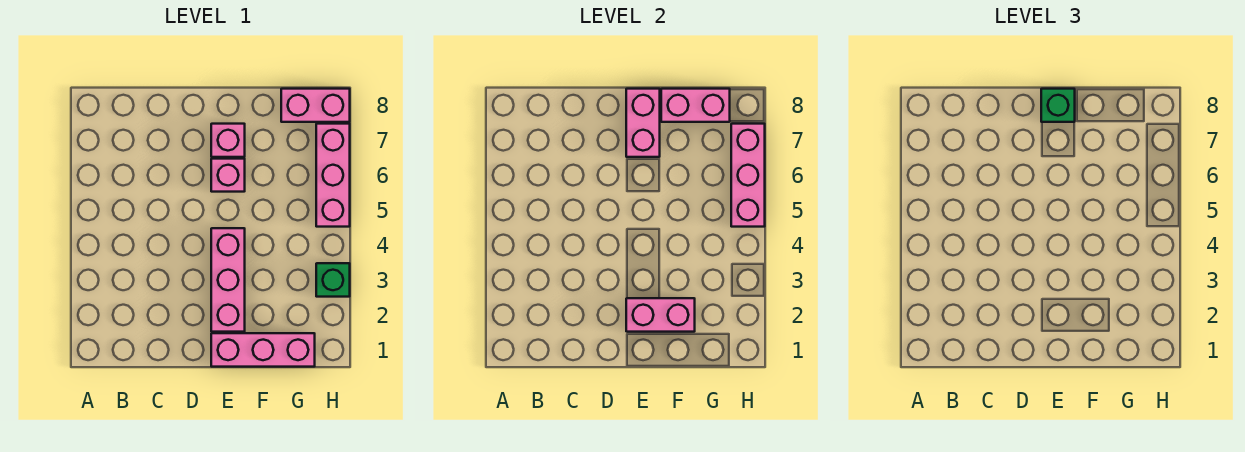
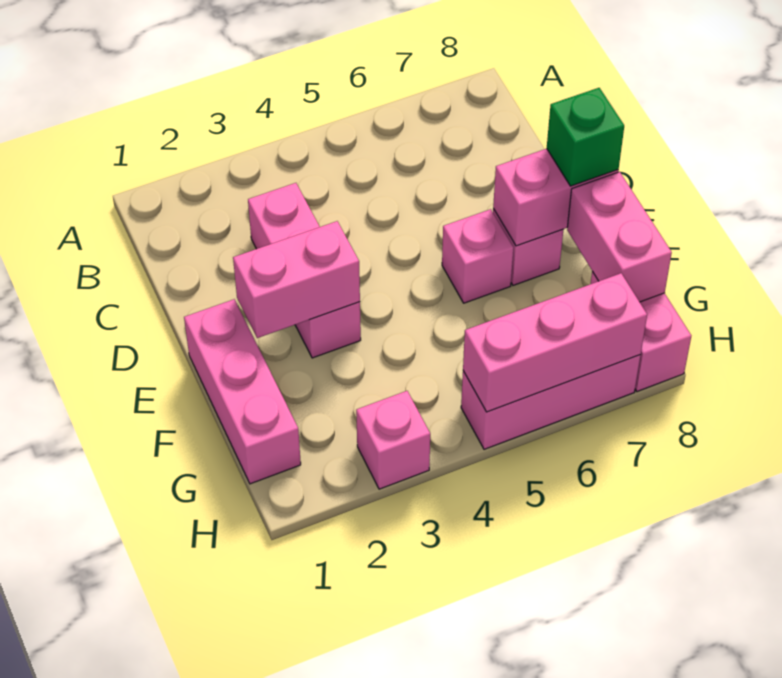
pink 1x3 brick [211,228,245,332] -> pink 1x3 brick turned to [248,183,361,358]
pink 1x2 brick [626,298,695,332] -> pink 1x2 brick turned to [233,221,360,338]
green 1x1 brick [316,263,350,297] -> pink 1x1 brick [356,391,430,489]

